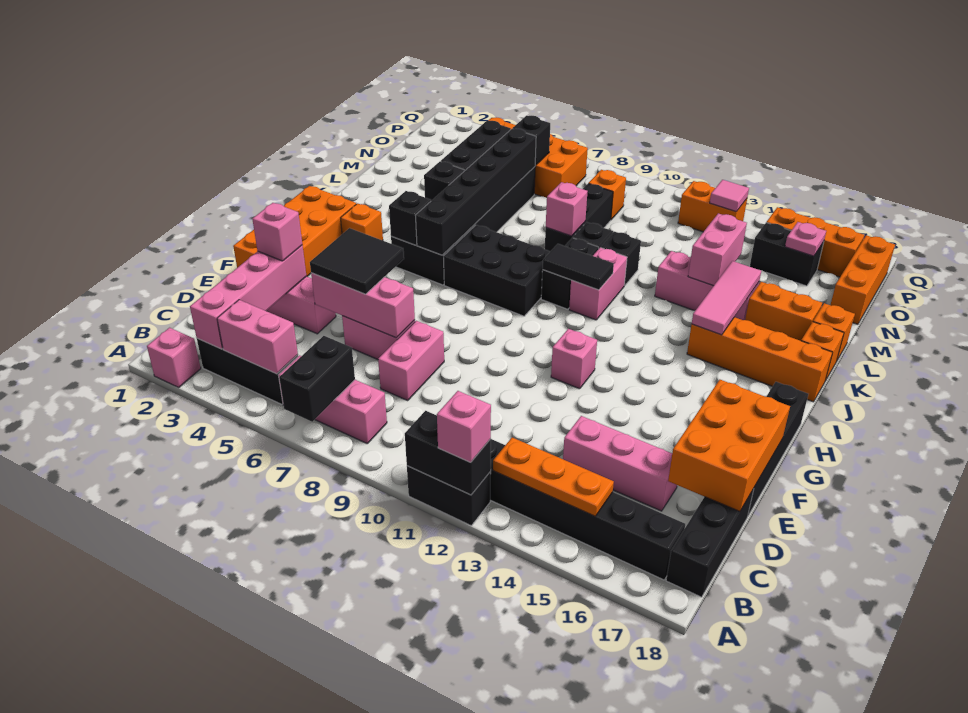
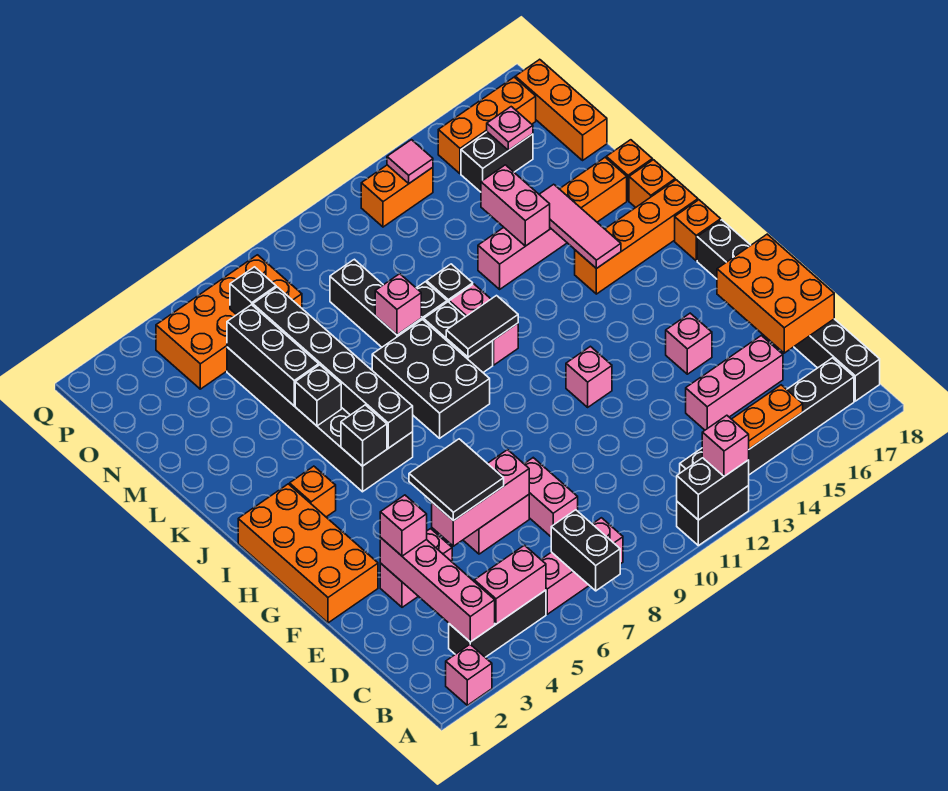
none -> pink 1x1 brick [666,313,712,374]
black 2x3 brick [444,225,550,316] -> black 2x3 brick turned to [372,319,490,438]
orange 1x1 brick [588,170,626,220] -> orange 1x1 brick moved to [675,200,721,261]

